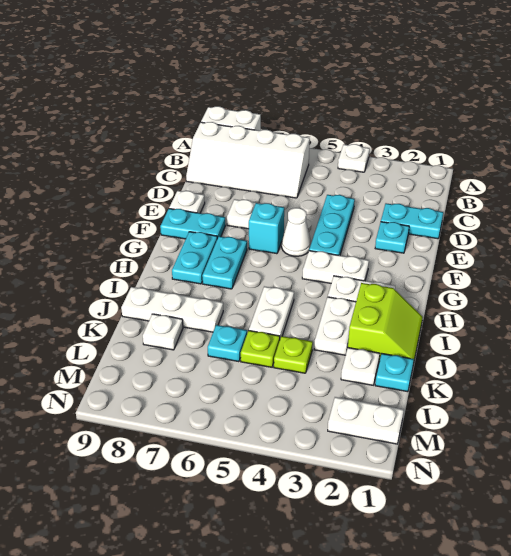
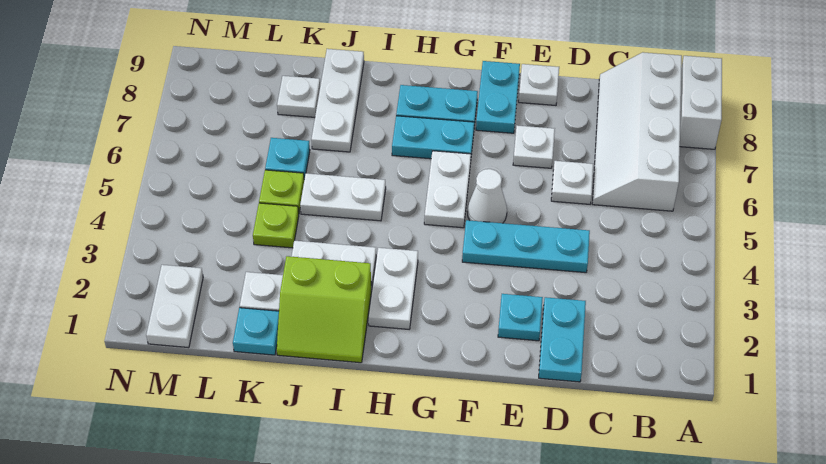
white 1x1 plate [338,144,370,172] -> white 1x1 plate moved to [551,161,593,204]
cyan 1x1 brick [249,203,284,254] -> none
white 1x2 plate [302,251,369,283] -> white 1x2 plate moved to [424,151,471,228]

